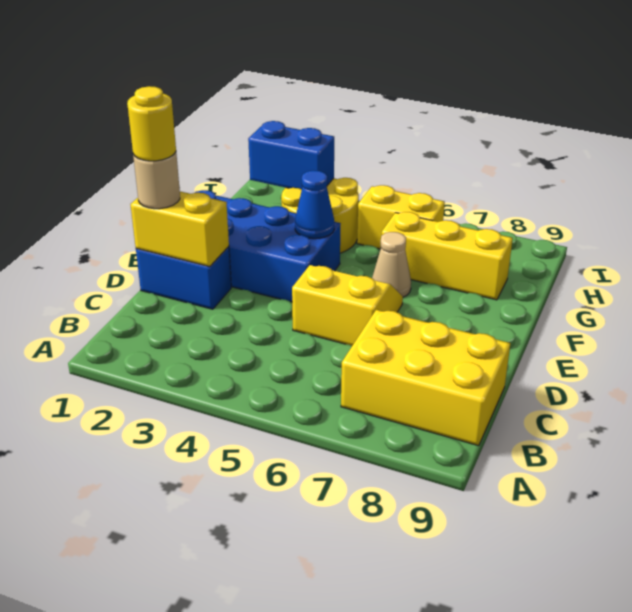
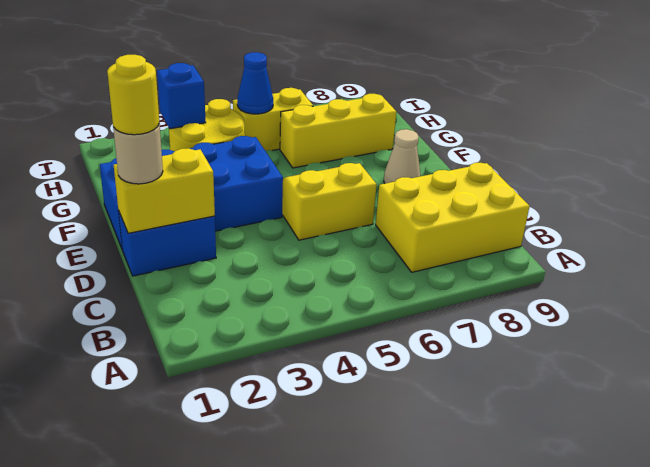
blue 1x1 cone [295,170,335,239] -> blue 1x1 cone moved to [237,52,273,114]
tan 1x1 cone [372,232,411,297] -> tan 1x1 cone moved to [384,129,421,183]
blue 1x2 brick [248,121,334,189] -> blue 1x1 brick [157,63,206,129]

